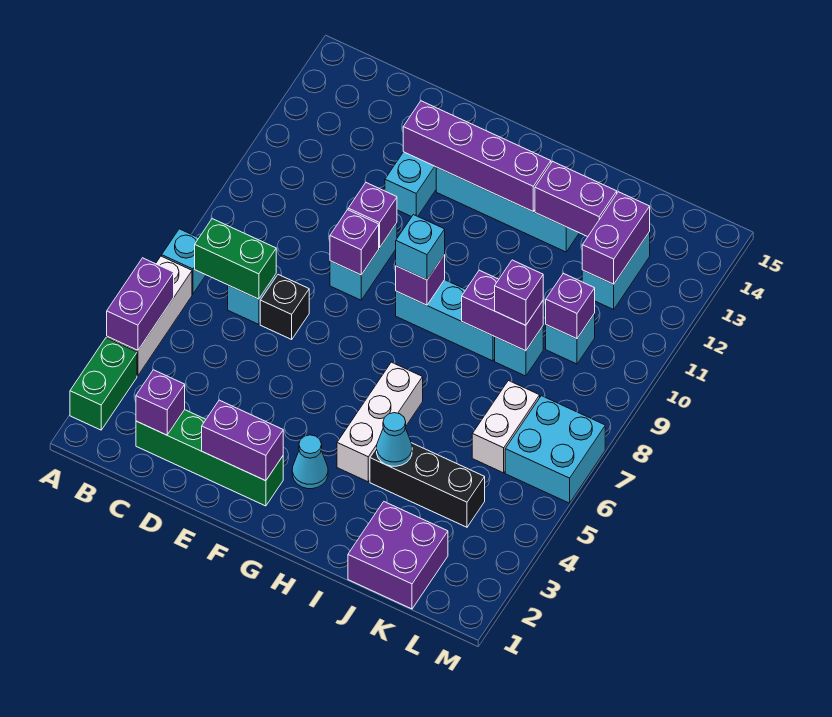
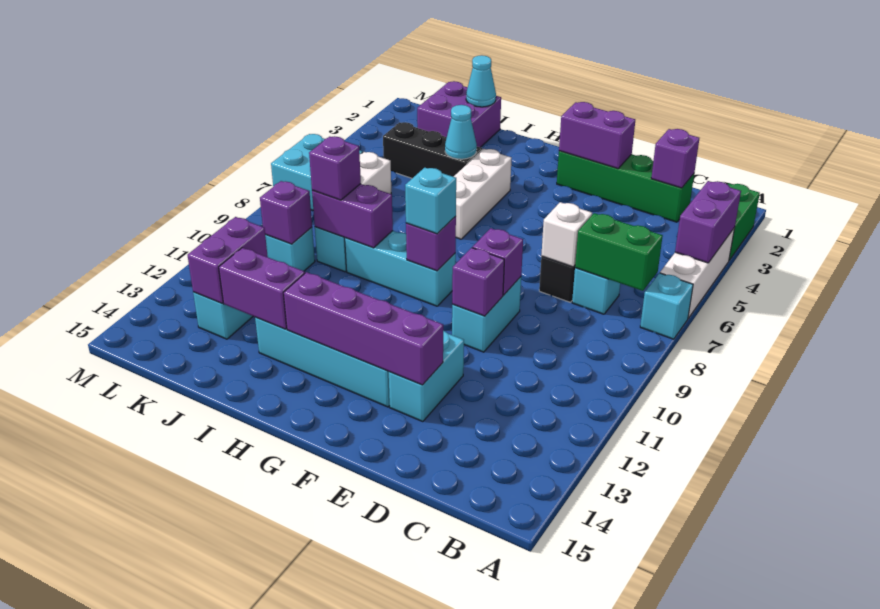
none -> white 1x1 brick [541,202,592,267]
cyan 1x1 cone [292,435,328,489] -> cyan 1x1 cone moved to [466,55,496,107]

